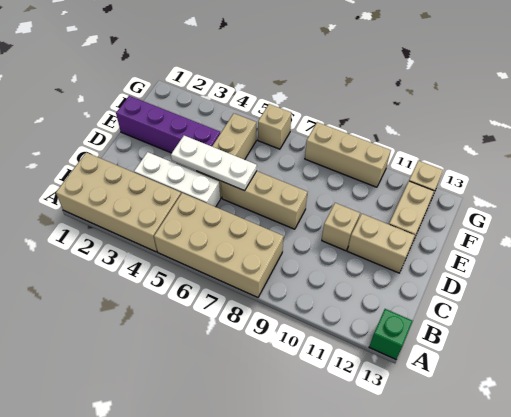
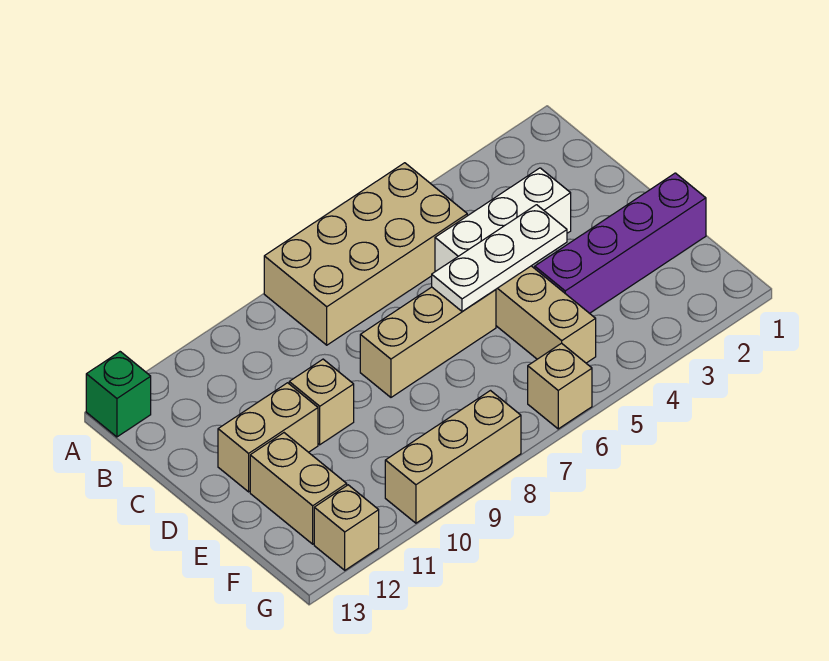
tan 2x4 brick [56,152,181,252] -> none

